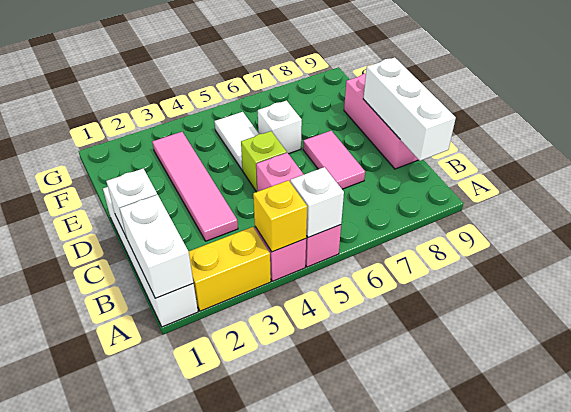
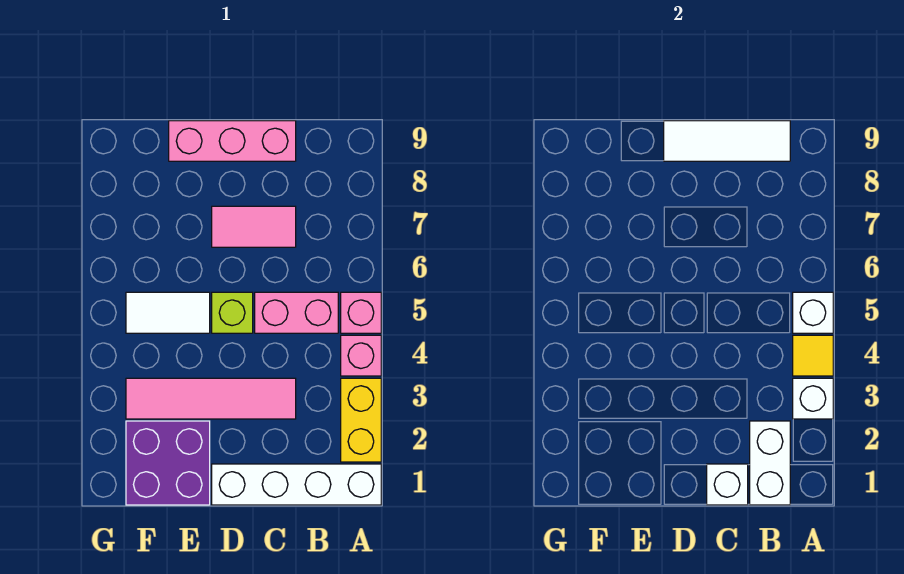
white 1x2 brick [119,195,193,298] -> white 1x2 brick turned to [750,421,790,505]
yellow 1x1 brick [253,180,307,252] -> yellow 1x1 tile [793,335,833,376]
white 1x3 brick [363,57,456,161] -> white 1x3 tile [664,121,790,161]
none -> purple 2x2 brick [126,421,210,505]
white 1x1 brick [258,101,302,154] -> white 1x1 brick moved to [793,378,833,419]

